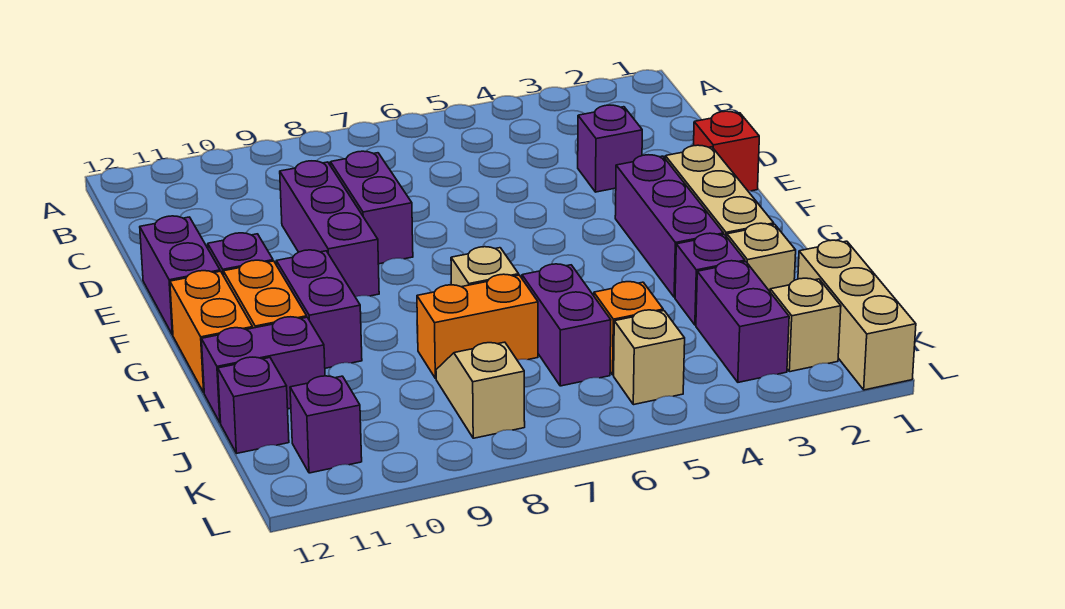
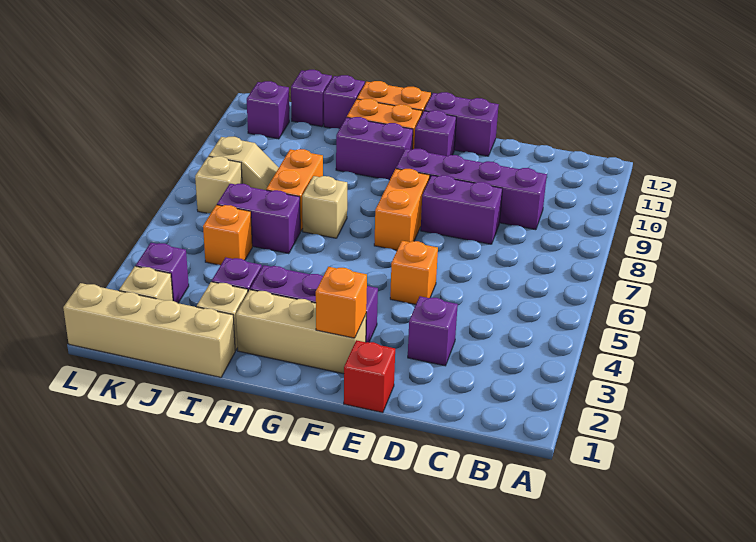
purple 1x3 brick [280,161,379,297] -> purple 1x4 brick [396,149,547,230]
none -> orange 1x1 brick [390,241,438,304]
none -> orange 1x1 brick [316,267,367,338]
none -> orange 1x2 brick [374,169,430,250]
purple 1x2 brick [201,317,325,423] -> purple 1x1 brick [324,75,365,129]
tan 1x3 brick [798,240,916,390] -> tan 1x4 brick [63,283,235,377]
purple 1x2 brick [696,261,789,382] -> purple 1x1 brick [136,243,189,303]
tan 1x1 brick [614,310,685,405] -> tan 1x1 brick moved to [195,156,242,213]

